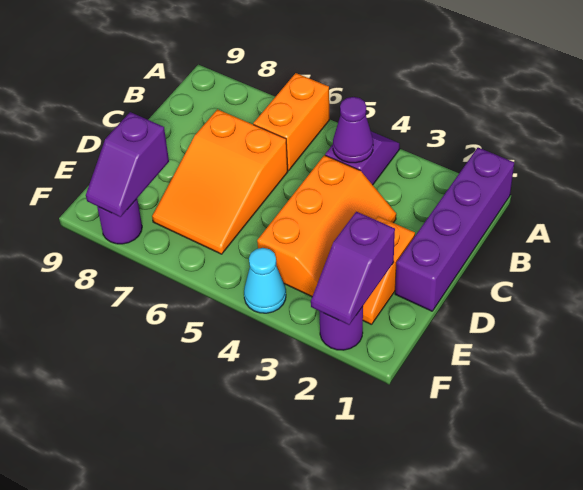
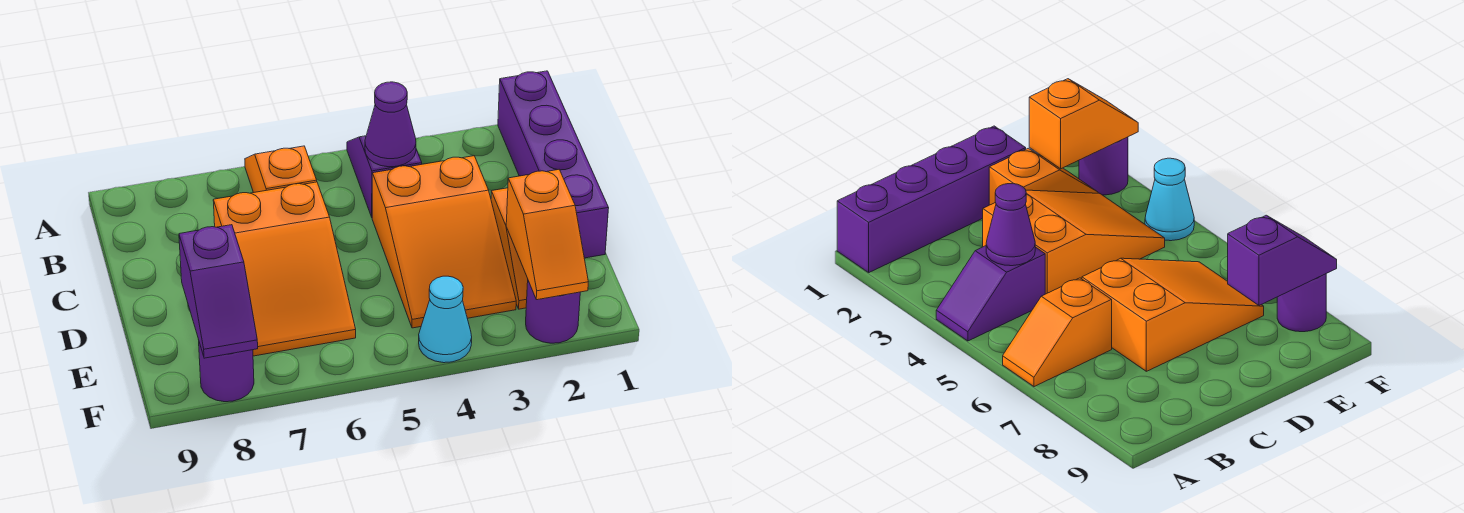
orange 1x2 brick [253,73,329,171] -> orange 1x2 slope [245,146,317,193]
orange 2x3 slope [257,155,396,297] -> orange 2x3 slope turned to [372,156,516,328]
purple 1x2 slope [311,212,395,325] -> orange 1x2 slope [506,170,588,300]

